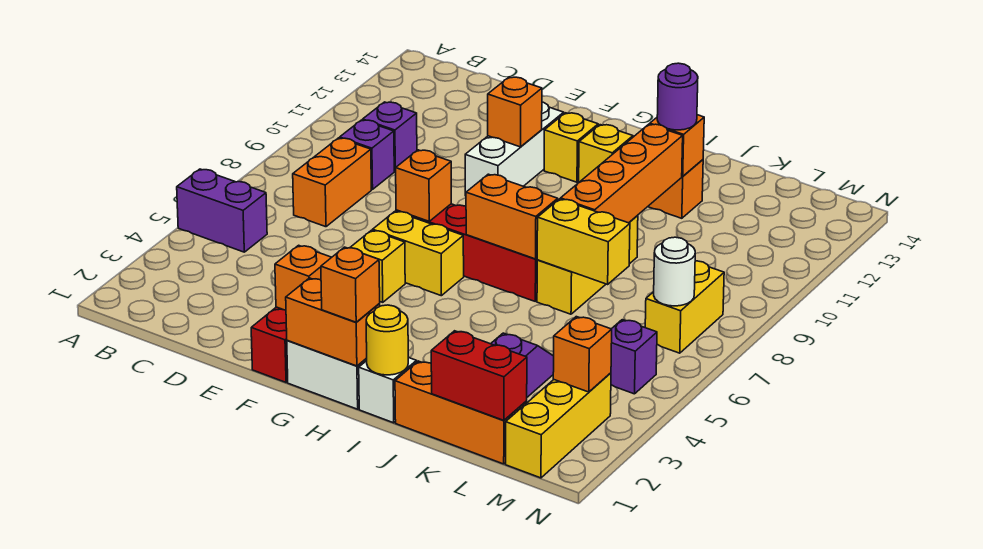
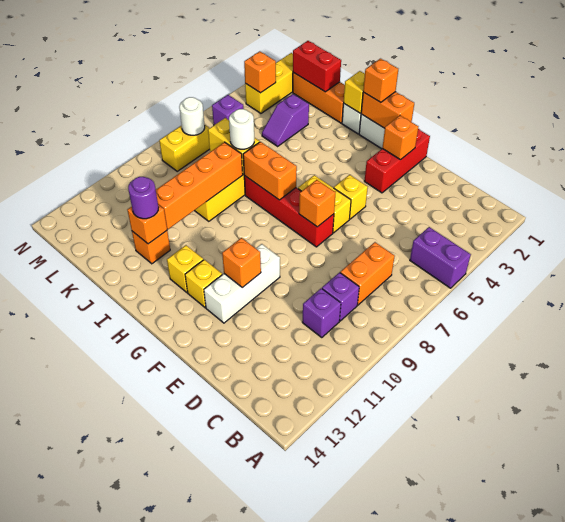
yellow 1x1 round brick [366,305,408,375] -> yellow 1x1 brick [344,71,365,113]
none -> white 1x1 round brick [229,109,254,149]

